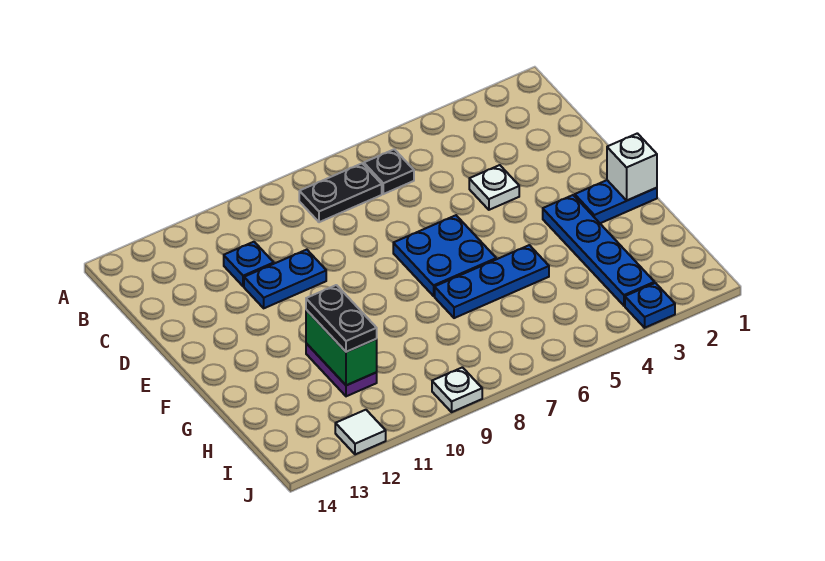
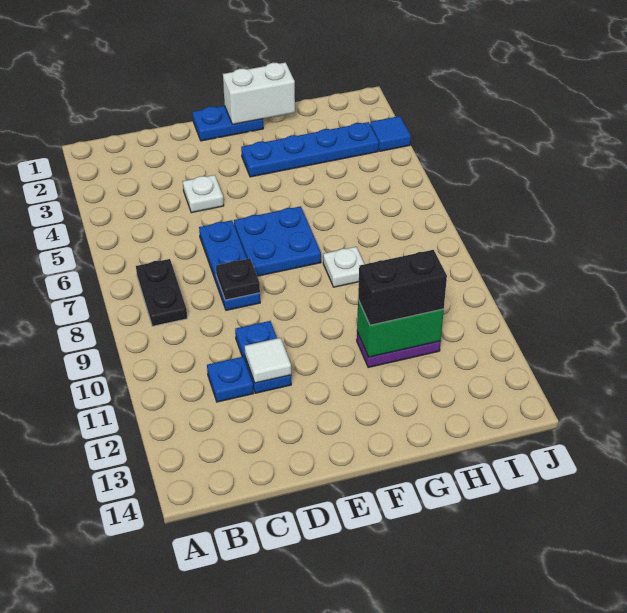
black 1x1 plate [364,149,414,194] -> black 1x1 plate moved to [216,258,260,300]
blue 1x2 plate [575,180,657,223] -> blue 1x2 plate turned to [193,106,263,141]
white 1x1 brick [607,133,657,200] -> white 1x2 brick [223,62,295,124]
blue 1x3 plate [435,245,549,318] -> blue 1x3 plate moved to [199,220,260,310]
black 1x2 plate [306,285,377,352] -> black 1x2 brick [358,250,447,325]
blue 1x1 plate [625,283,675,328] -> blue 1x1 tile [370,116,411,151]
white 1x1 plate [432,367,482,412] -> white 1x1 plate moved to [323,247,364,287]
white 1x1 tile [335,410,386,454] -> white 1x1 tile moved to [245,338,291,383]

